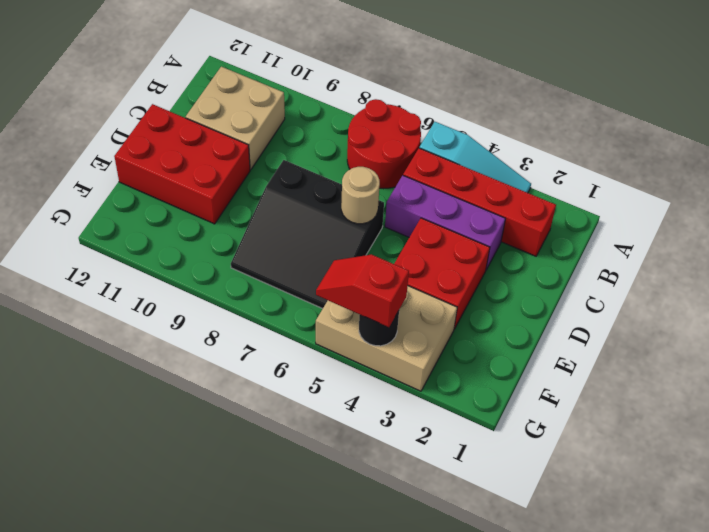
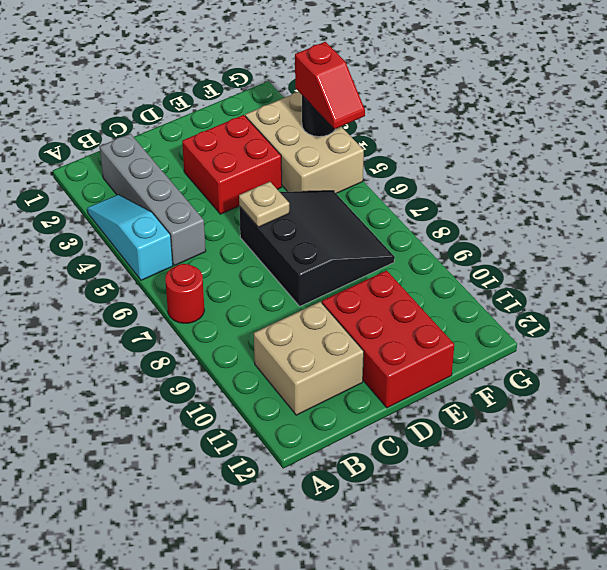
red 2x2 round brick [347,99,421,189] -> red 1x1 round brick [165,264,204,323]
red 1x4 brick [403,148,556,256] -> grey 1x4 brick [100,134,206,266]
purple 1x3 brick [385,175,505,270] -> none
tan 1x1 round brick [341,167,380,224] -> tan 1x1 plate [239,182,289,227]

